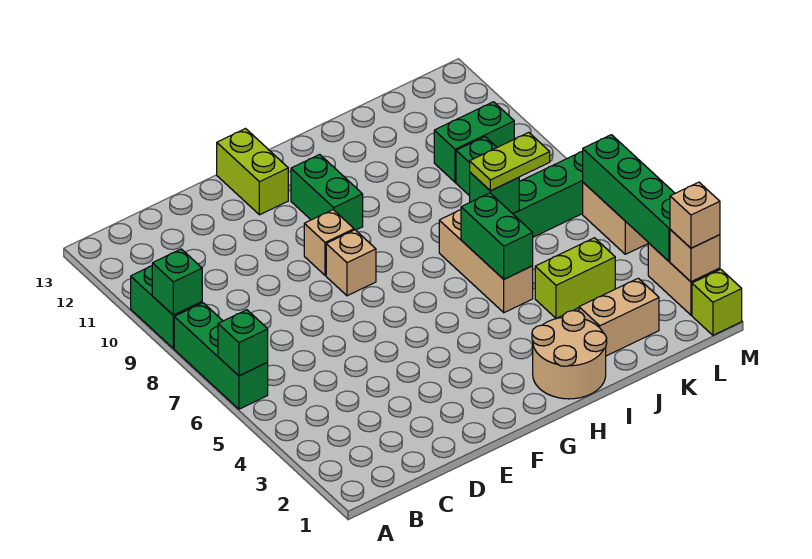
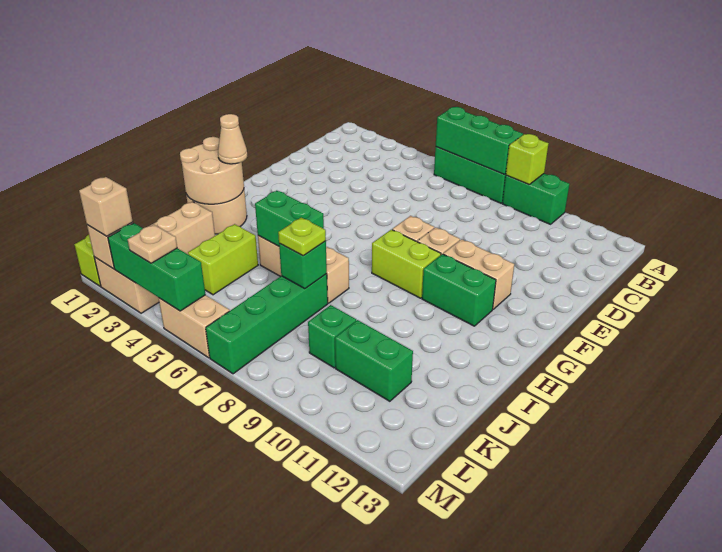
green 1x1 brick [218,310,268,376] -> green 1x3 brick [436,107,523,174]
green 1x1 brick [152,249,202,315] -> lime 1x1 brick [506,134,549,184]
none -> tan 1x2 brick [443,239,514,309]
lime 1x2 brick [217,129,288,215] -> lime 1x2 brick moved to [372,230,441,298]
none -> tan 2x2 round brick [180,137,244,204]
none -> tan 1x1 cone [218,114,247,164]
lime 1x2 plate [470,132,550,191] -> lime 1x1 plate [278,218,326,256]
green 1x2 brick [434,102,514,182] -> green 1x2 brick turned to [335,320,413,401]
green 1x4 brick [583,135,675,261] -> green 1x3 brick [108,223,205,311]
none -> tan 1x1 plate [128,225,177,263]

